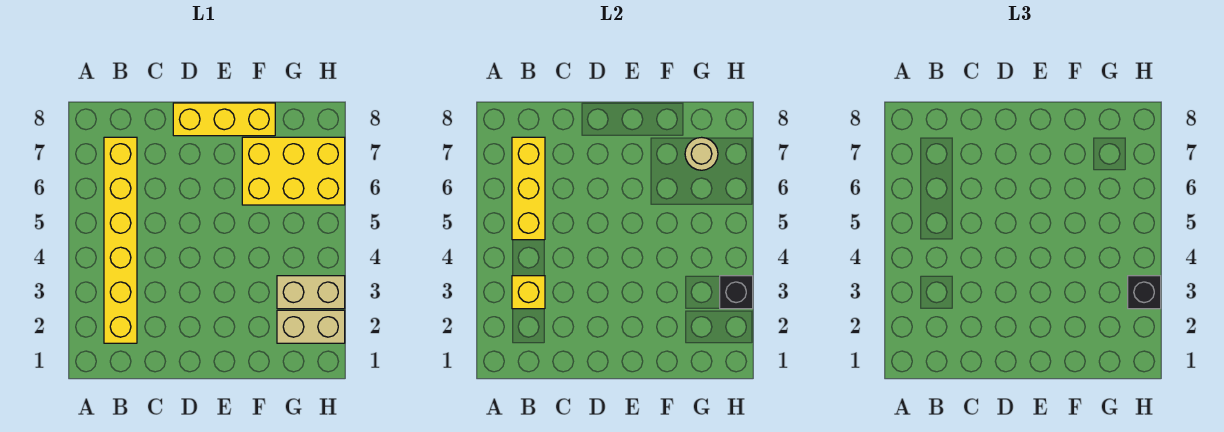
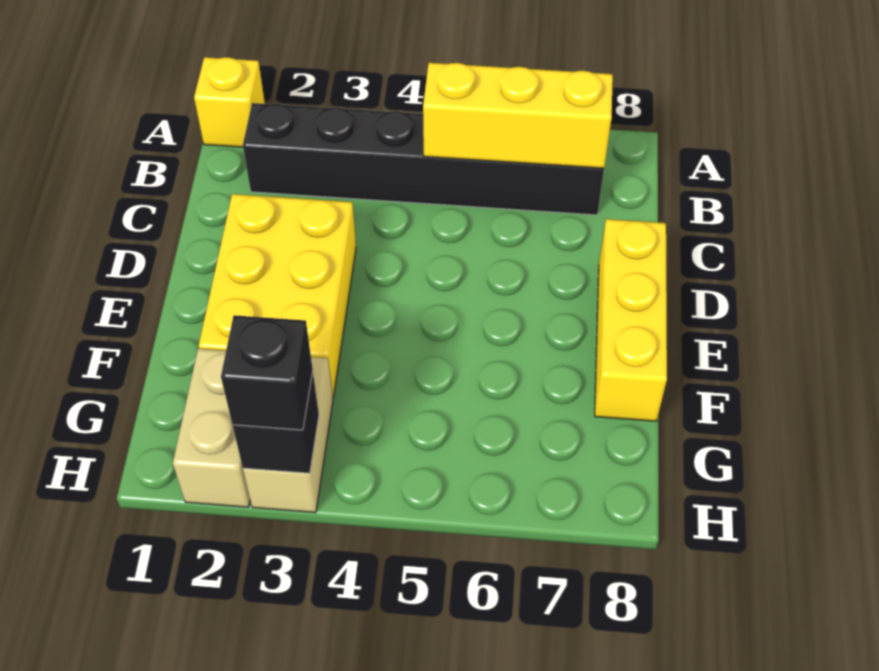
yellow 1x6 brick [104,137,137,343] -> black 1x6 brick [243,103,604,215]
yellow 1x1 brick [512,276,545,309] -> yellow 1x1 brick moved to [194,57,265,147]
yellow 2x3 brick [242,137,345,205] -> yellow 2x3 brick moved to [199,194,356,397]
tan 1x1 round brick [685,137,718,170] -> none

